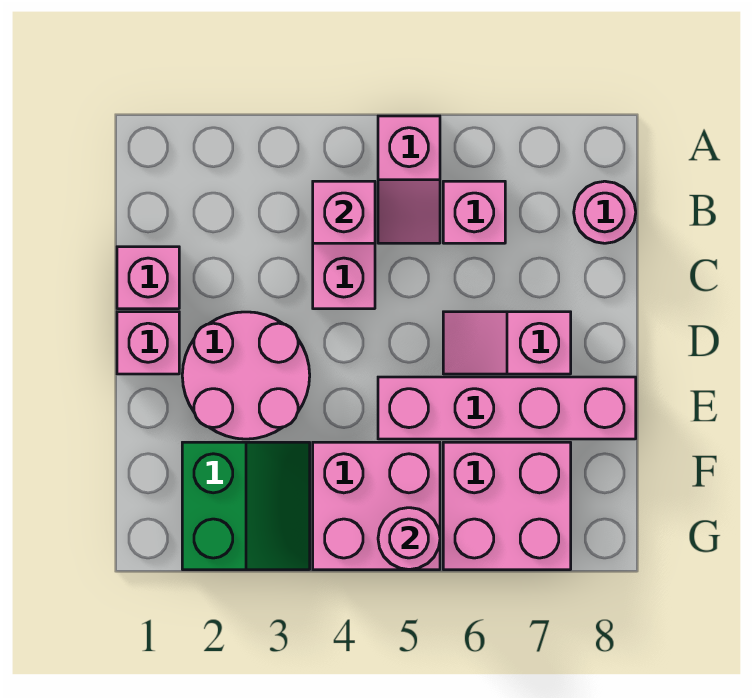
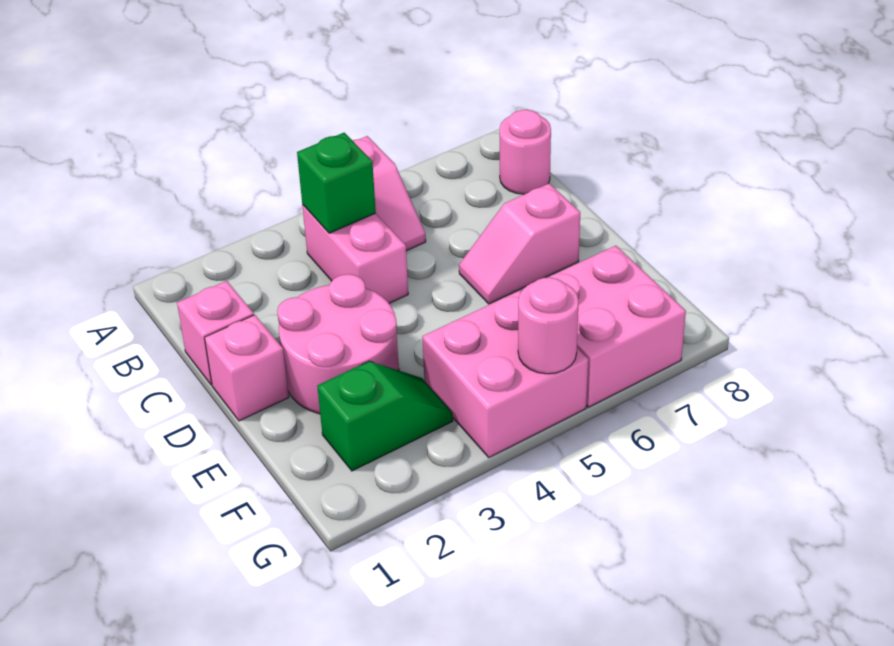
pink 1x1 brick [313,181,375,243] -> green 1x1 brick [297,133,376,233]
pink 1x1 brick [443,181,505,243] -> none
pink 1x4 brick [378,377,636,439] -> none
green 2x2 slope [182,442,310,570] -> green 1x2 slope [317,361,453,471]

